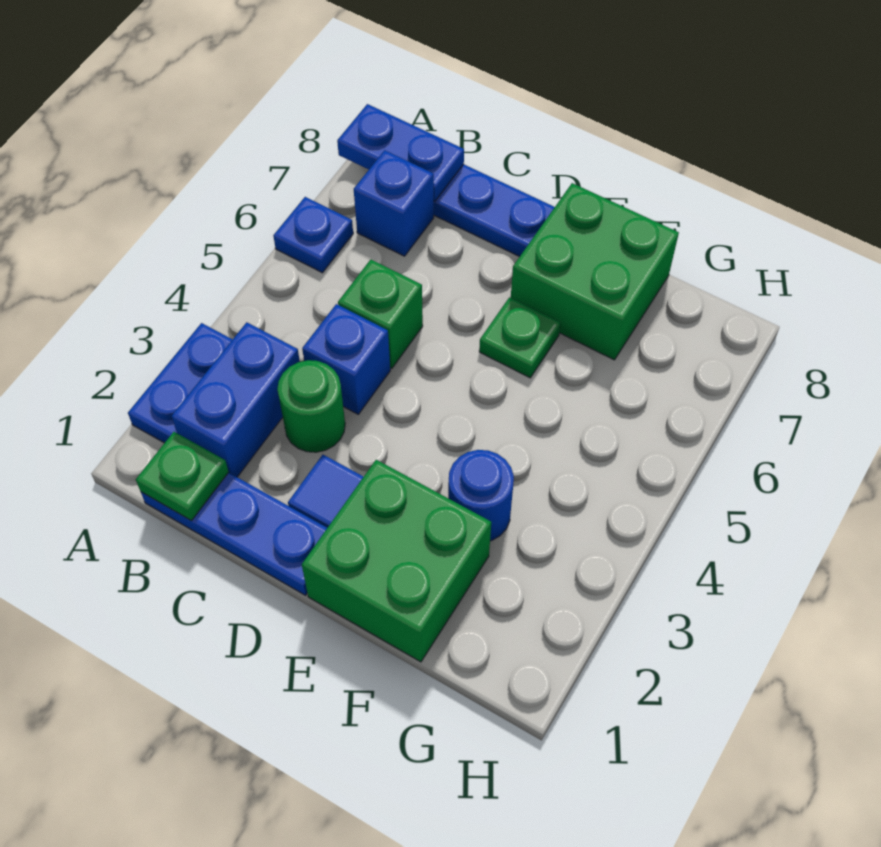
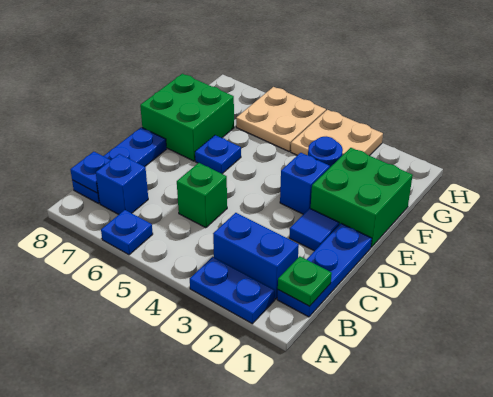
blue 1x2 plate [337,104,464,201] -> blue 1x1 plate [70,152,111,193]
green 1x1 round brick [277,360,345,452] -> none
blue 1x1 brick [302,304,390,414] -> blue 1x1 brick moved to [280,153,330,214]
green 1x1 plate [479,297,561,378] -> blue 1x1 plate [195,135,241,174]
none -> tan 2x2 plate [291,110,383,156]
none -> tan 2x2 plate [236,87,326,151]

